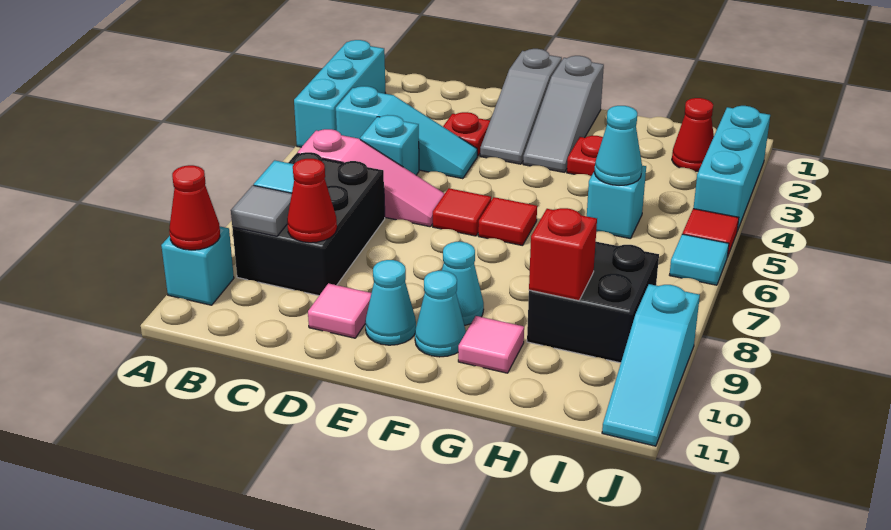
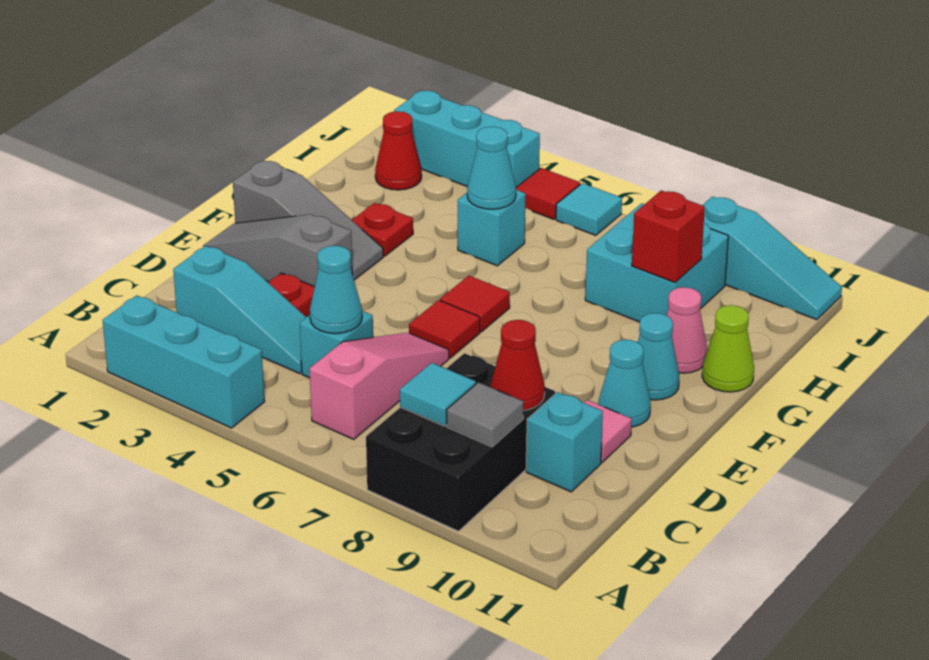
cyan 1x1 brick [161,227,234,305] -> cyan 1x1 brick moved to [526,392,603,492]
red 1x1 cone [169,165,220,250] -> none
cyan 1x3 slope [336,86,477,179] -> cyan 1x3 slope turned to [173,246,306,374]
black 2x3 brick [232,152,385,296] -> black 2x3 brick turned to [366,353,555,531]
grey 1x3 slope [480,49,562,164] -> grey 1x3 slope turned to [203,214,353,287]
cyan 1x1 cone [442,242,484,325] -> cyan 1x1 cone moved to [310,246,362,334]
pink 1x1 tile [458,316,524,373] -> pink 1x1 cone [667,287,708,373]
none -> lime 1x1 cone [702,305,754,392]
black 2x2 brick [527,242,659,363] -> cyan 2x2 brick [585,203,728,322]

